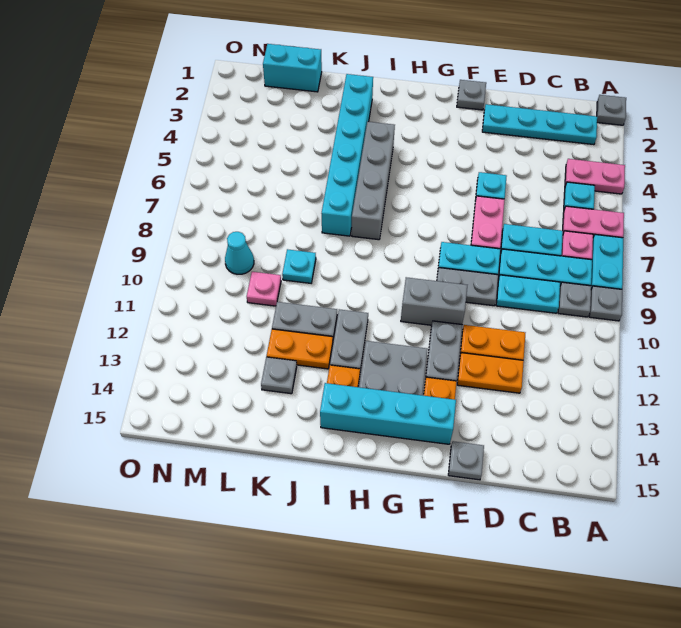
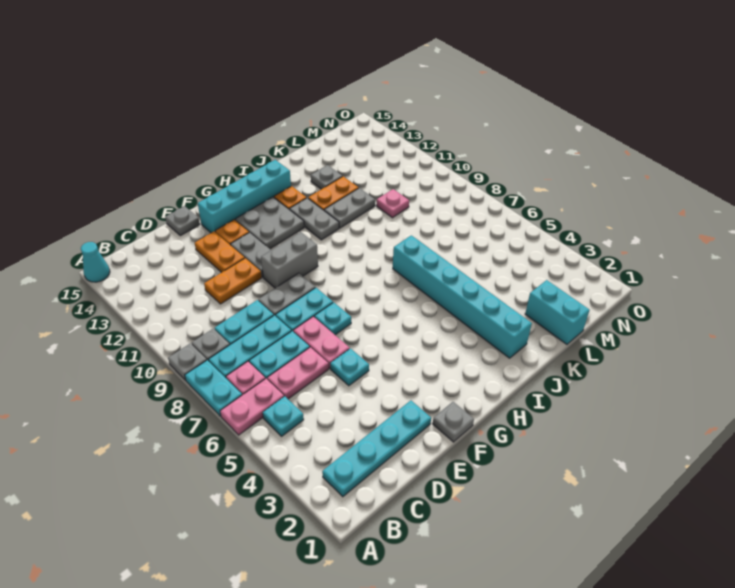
grey 1x1 plate [597,95,626,125] -> none
pink 1x2 plate [565,159,625,194] -> pink 1x2 plate moved to [267,347,329,399]
orange 1x2 plate [457,353,524,393] -> orange 1x2 plate turned to [195,231,244,273]
grey 1x4 brick [352,122,395,240] -> none
cyan 1x1 plate [282,249,316,283] -> cyan 1x1 plate moved to [314,302,351,335]
cyan 1x2 brick [263,44,322,92] -> cyan 1x2 brick turned to [525,280,590,344]
cyan 1x1 cone [225,232,254,274] -> cyan 1x1 cone moved to [81,242,110,282]

